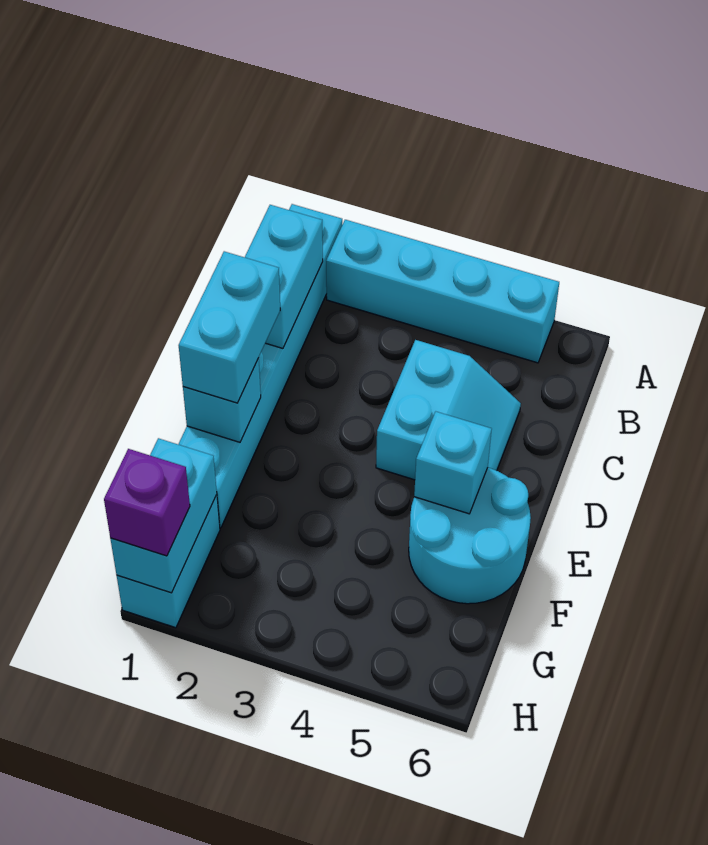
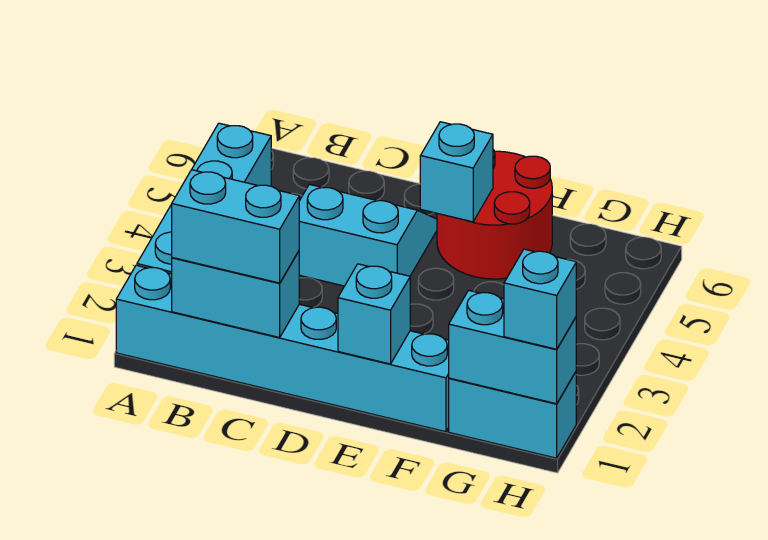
cyan 1x2 brick [179,251,280,403] -> cyan 1x2 brick moved to [172,170,299,283]
cyan 2x2 round brick [409,468,531,604] -> red 2x2 round brick [437,150,552,279]
purple 1x1 brick [104,449,190,556] -> cyan 1x1 brick [504,249,576,349]

